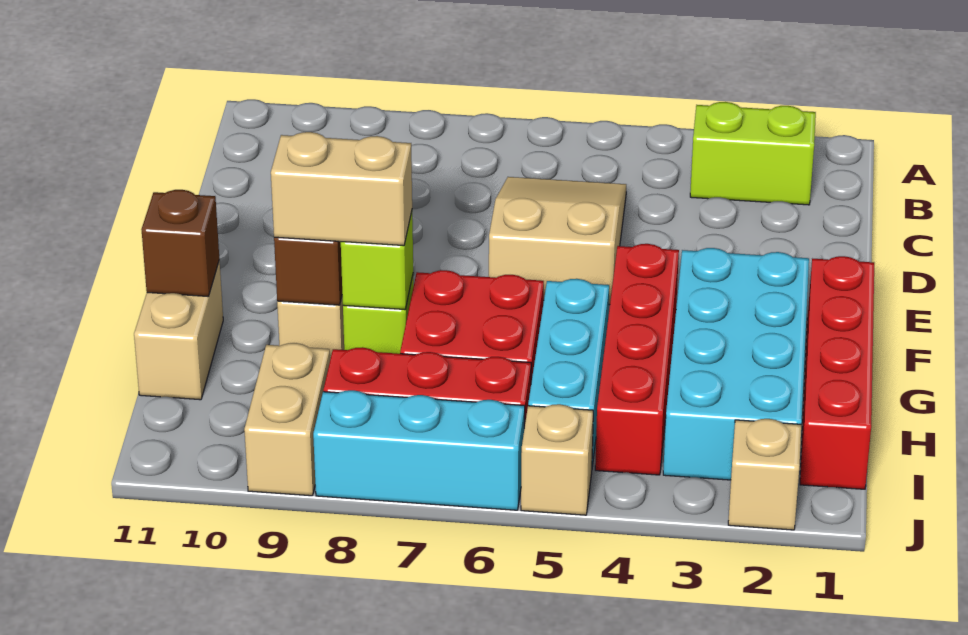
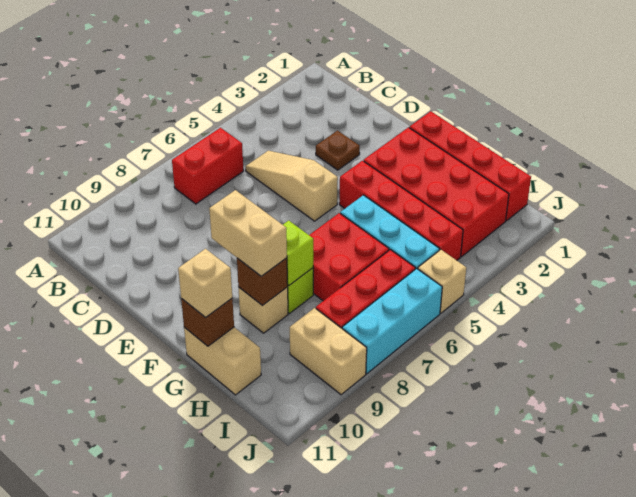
lime 1x2 brick [690,102,816,205] -> none
none -> red 1x2 brick [172,128,244,204]
tan 2x3 slope [489,177,626,305] -> tan 1x3 slope [246,151,338,221]
none -> brown 1x1 plate [316,131,360,170]
cyan 2x4 brick [663,248,809,480] -> red 2x4 brick [364,127,509,257]
tan 1x2 brick [271,132,412,246] -> tan 1x2 brick turned to [209,190,287,276]
tan 1x1 brick [728,419,801,530] -> tan 1x1 brick moved to [178,249,232,318]

